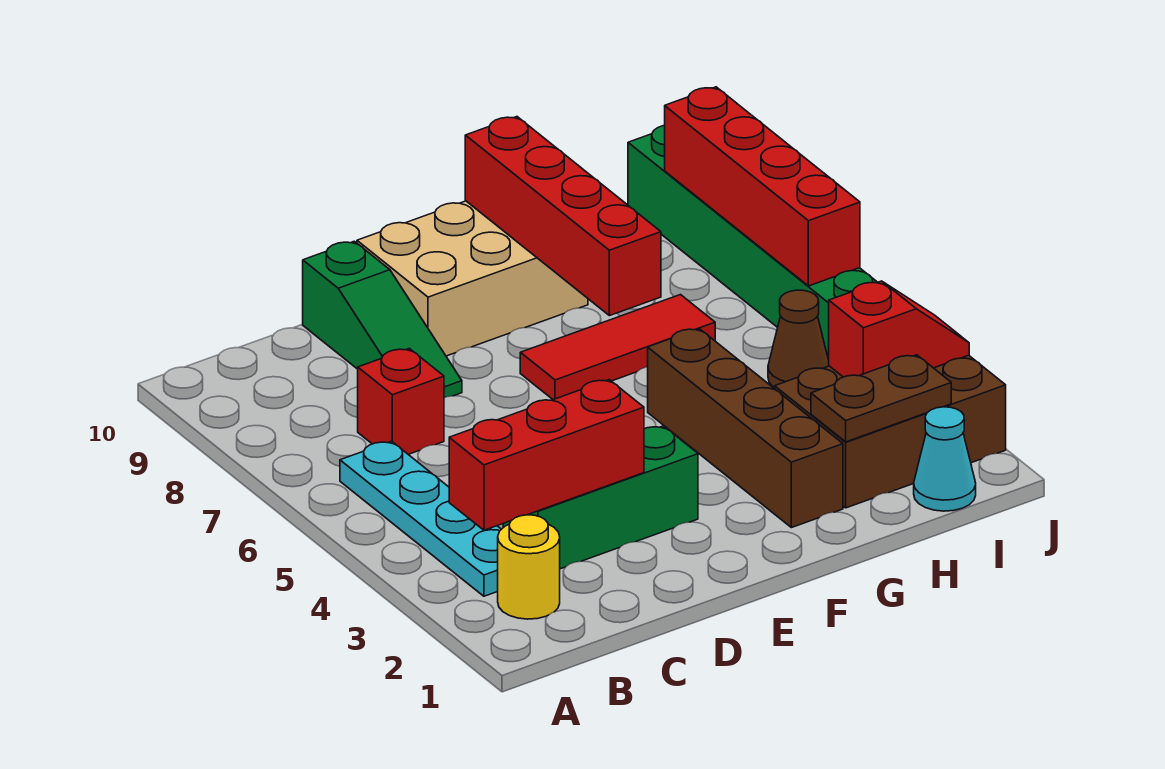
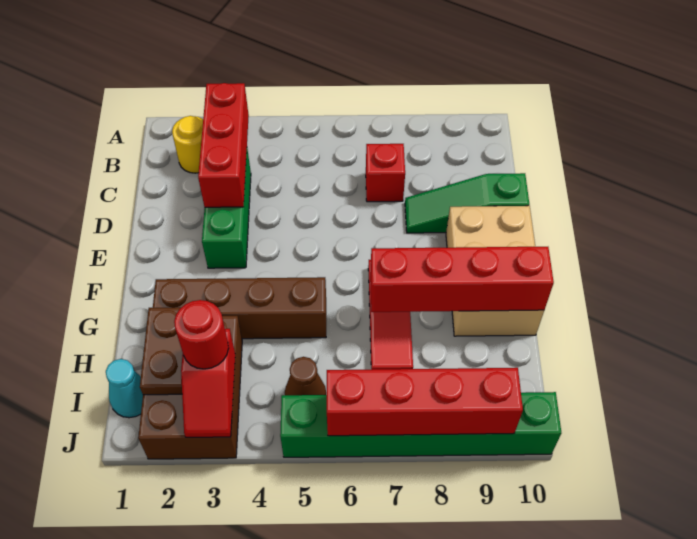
cyan 1x4 plate [340,441,501,596] -> none
none -> red 1x1 round brick [174,300,229,369]

